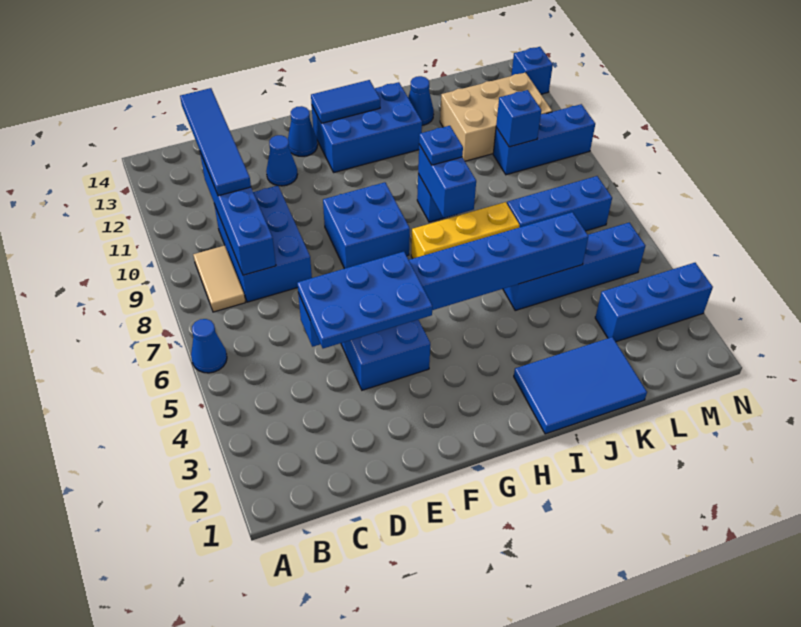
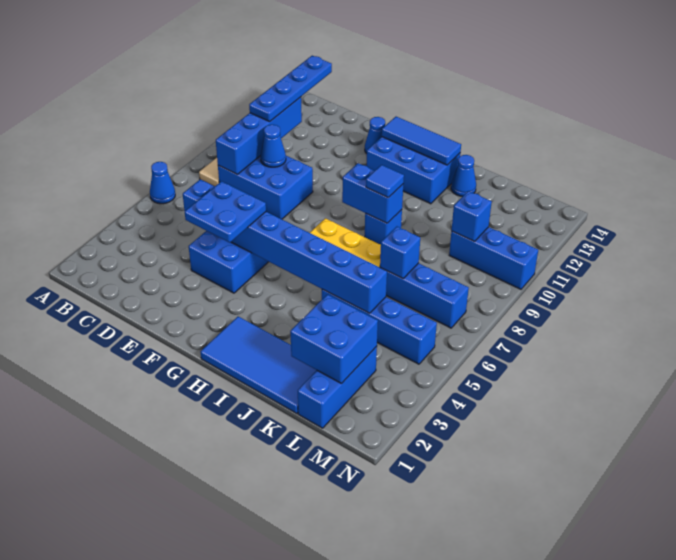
blue 2x3 brick [214,186,312,302] -> blue 2x3 brick turned to [218,156,313,219]
blue 1x4 tile [180,88,251,196] -> blue 1x4 plate [249,56,332,122]
blue 2x3 plate [297,252,432,348] -> blue 2x2 plate [185,181,266,243]
blue 1x1 cone [266,135,298,186] -> blue 1x1 cone moved to [260,125,286,167]
blue 2x2 brick [323,182,410,269] -> blue 2x2 brick moved to [290,295,378,384]
blue 1x2 tile [311,80,380,123] -> blue 1x3 tile [382,117,461,165]
blue 2x3 tile [514,337,647,434] -> blue 2x4 tile [200,317,317,414]
blue 1x2 brick [418,144,476,218] -> blue 1x2 brick turned to [342,163,403,223]
blue 1x1 plate [419,126,463,165] -> blue 1x1 tile [366,165,404,198]
tan 2x3 brick [440,72,552,161] -> none
blue 1x3 brick [595,263,713,342] -> blue 1x3 brick turned to [298,346,377,428]
blue 1x1 brick [511,47,553,94] -> blue 1x1 brick moved to [380,227,420,279]

